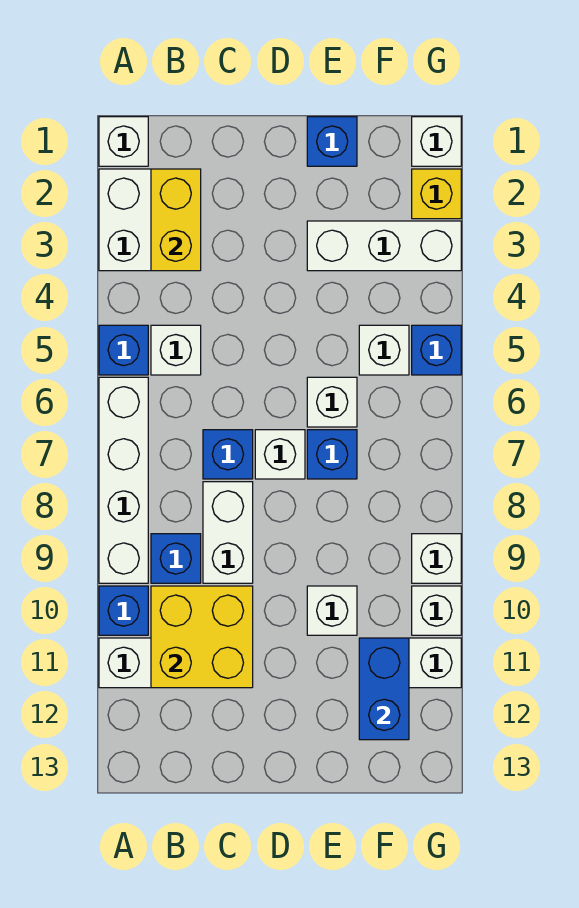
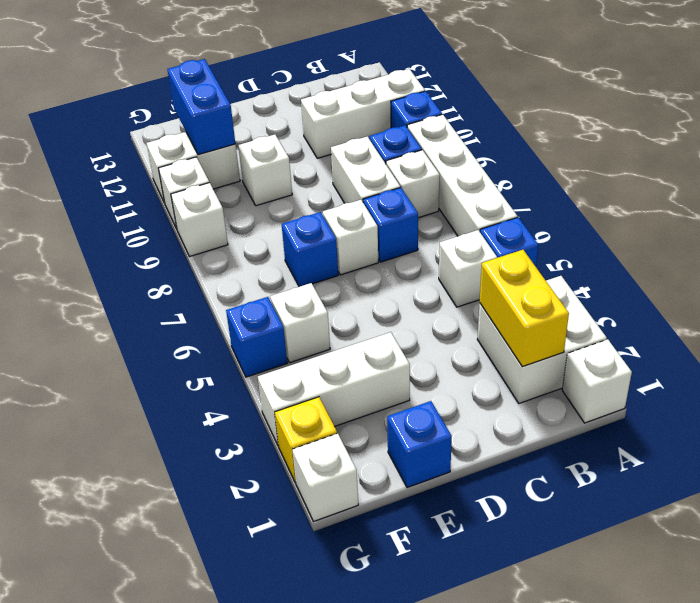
yellow 2x2 brick [151,586,253,688] -> none
white 1x1 brick [307,377,357,427] -> white 1x1 brick moved to [386,150,440,218]

